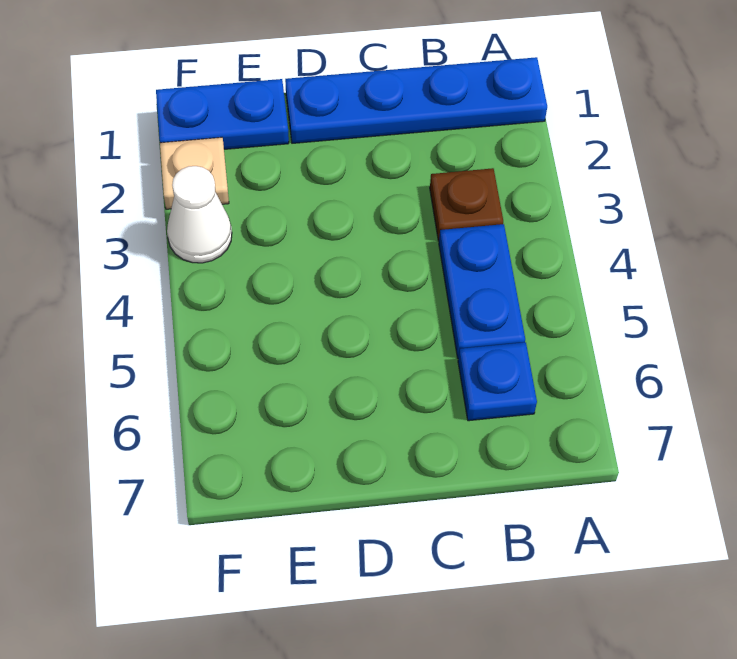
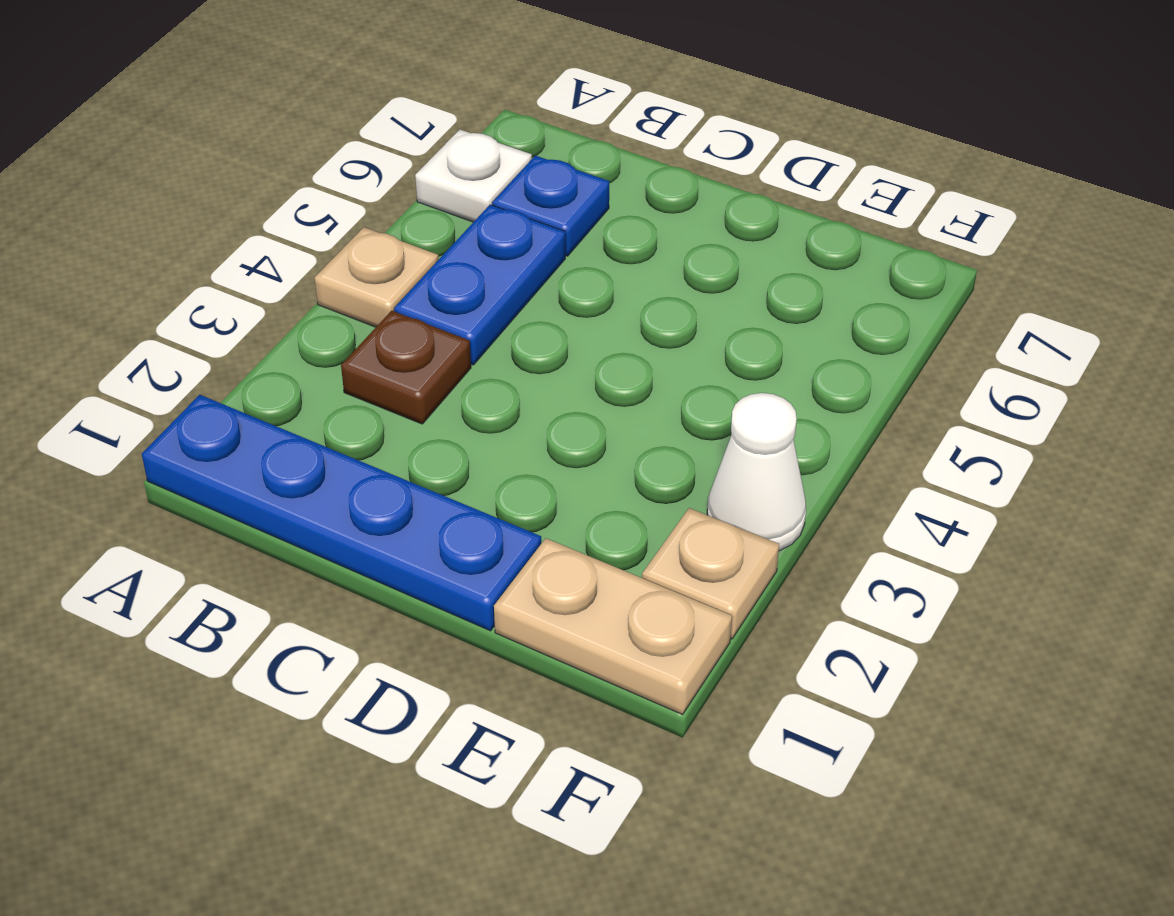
none -> tan 1x1 plate [315,227,439,327]
none -> white 1x1 plate [415,130,532,222]
blue 1x2 plate [156,79,289,149] -> tan 1x2 plate [494,538,732,714]

